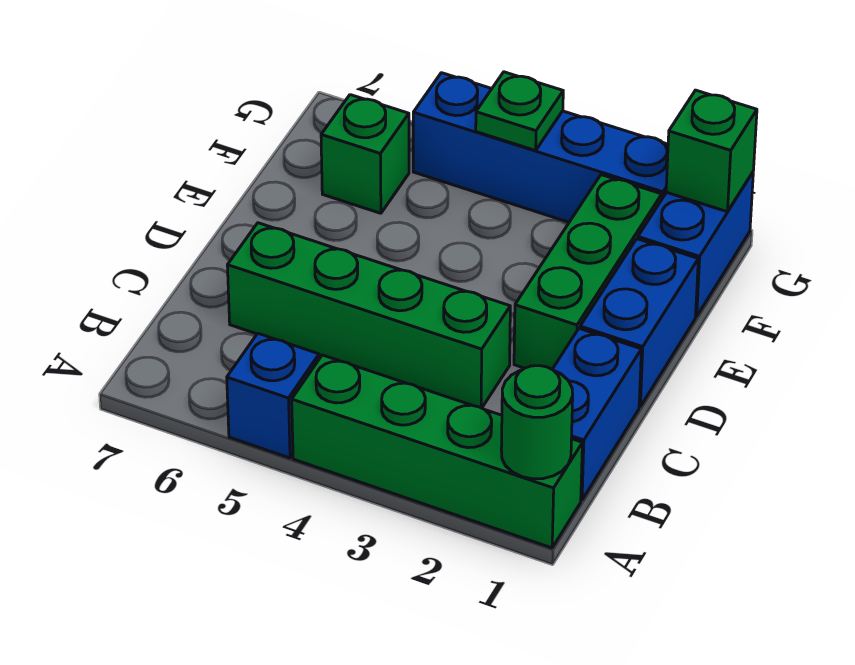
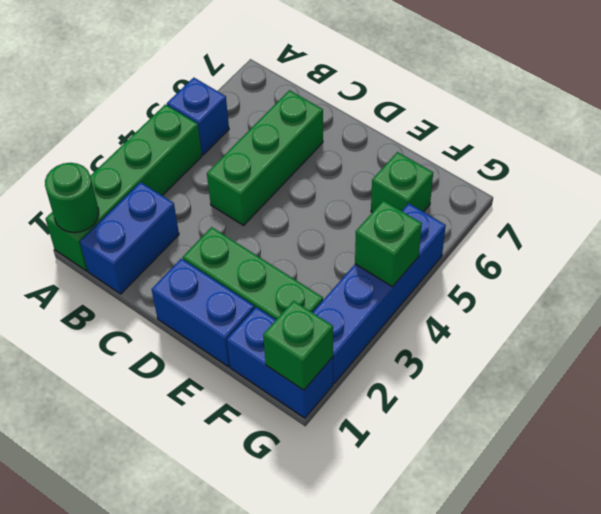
blue 1x2 brick [552,329,641,500] -> blue 1x2 brick turned to [80,182,179,294]
green 1x4 brick [227,223,510,408] -> green 1x3 brick [207,90,323,225]
green 1x1 plate [476,72,563,150] -> green 1x1 brick [355,201,422,287]

